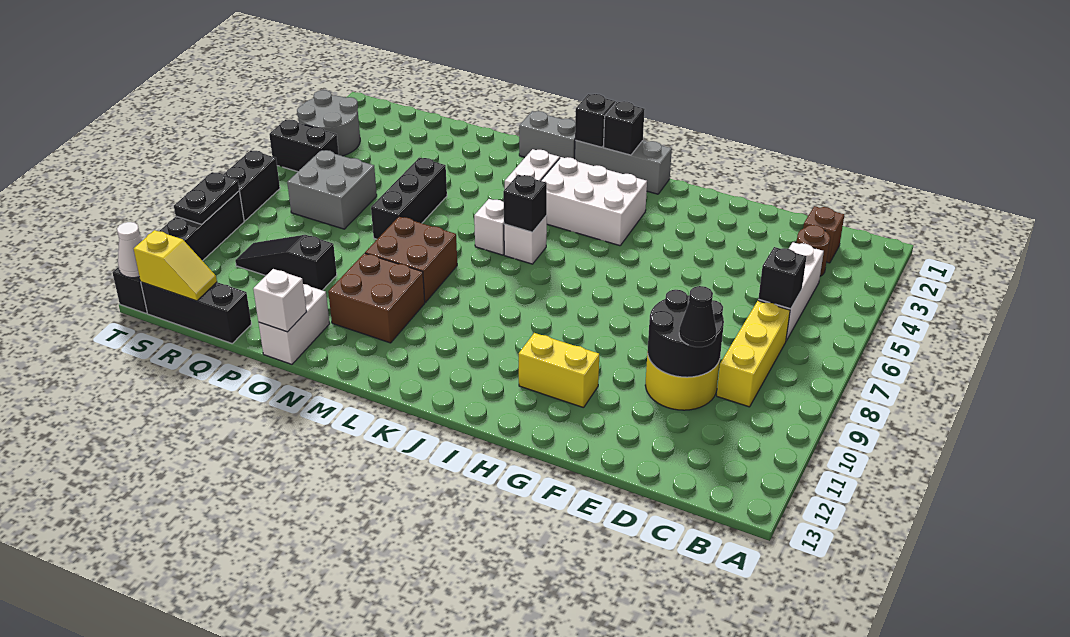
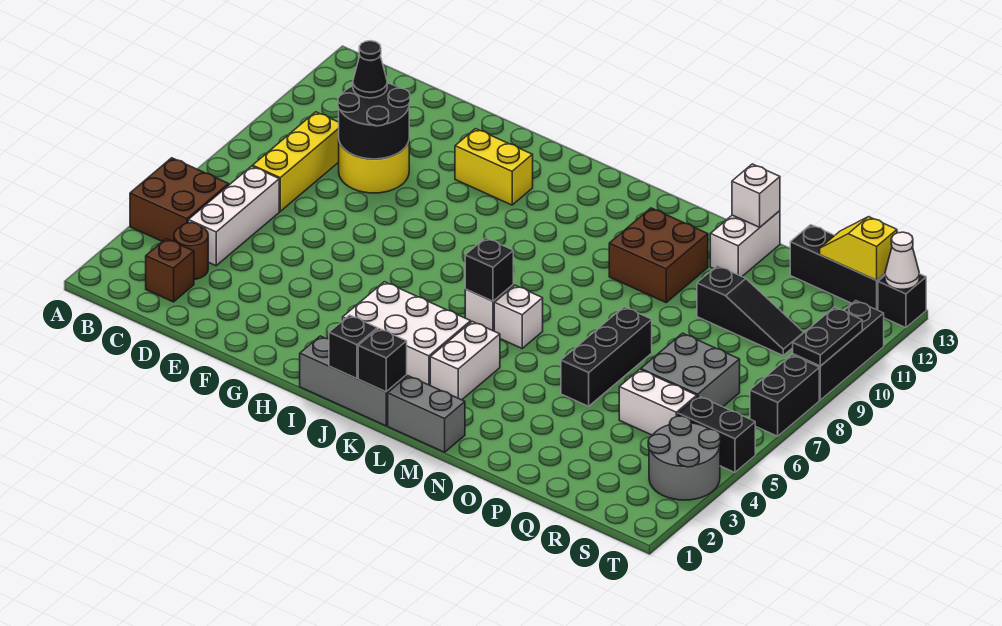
black 1x1 brick [758,247,807,309] -> none
brown 2x2 brick [365,217,457,302] -> brown 2x2 brick moved to [130,158,229,241]
none -> white 1x2 brick [619,370,697,435]

